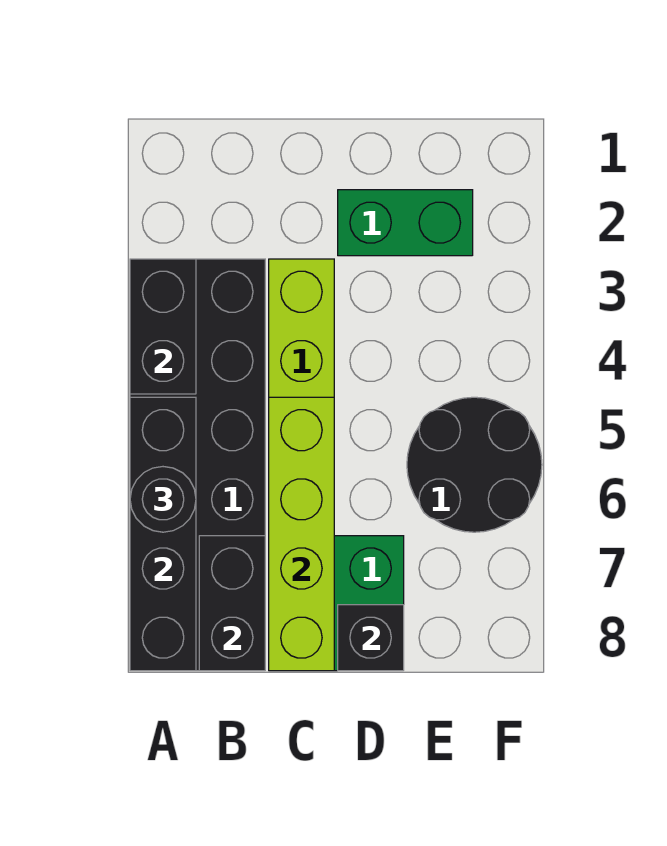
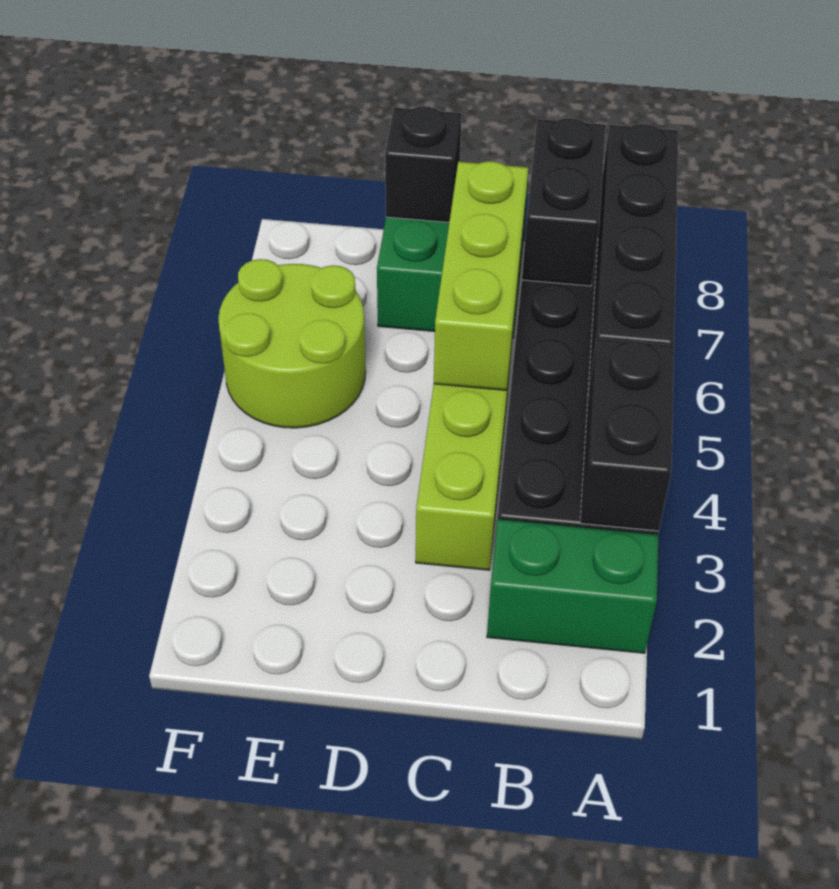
black 1x1 round brick [130,467,196,532] -> none
lime 1x4 brick [269,397,334,671] -> lime 1x3 brick [434,161,528,391]
green 1x2 brick [338,190,473,256] -> green 1x2 brick moved to [487,519,658,653]
black 2x2 round brick [407,397,542,532] -> lime 2x2 round brick [218,259,366,428]

